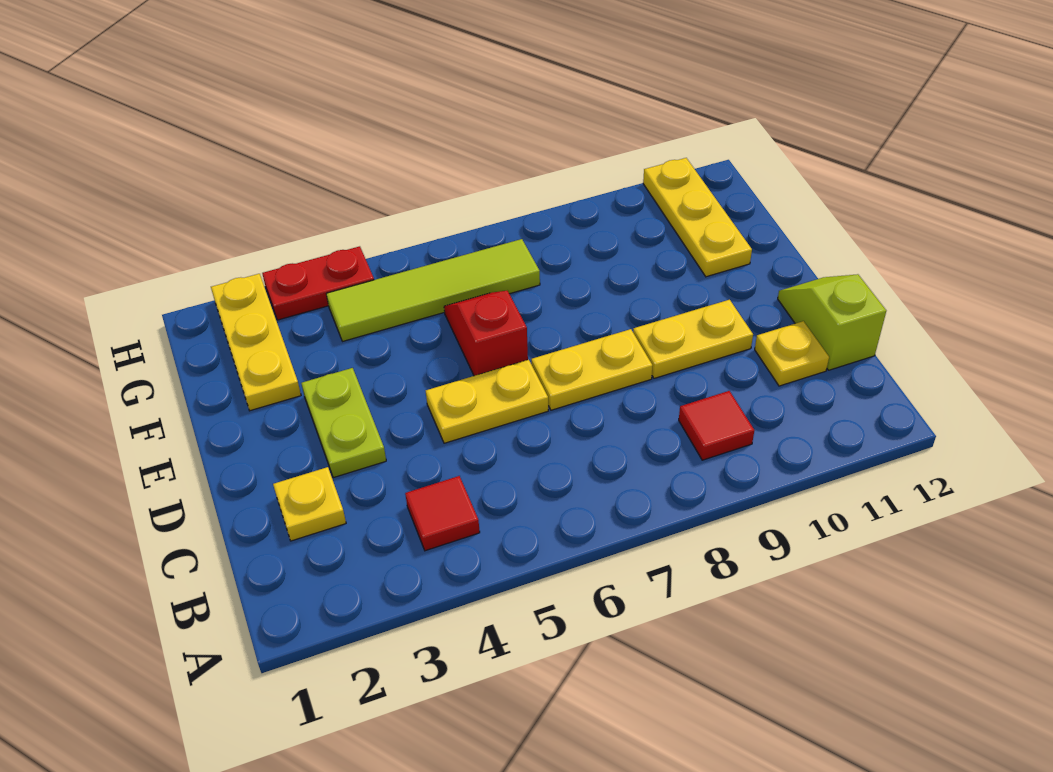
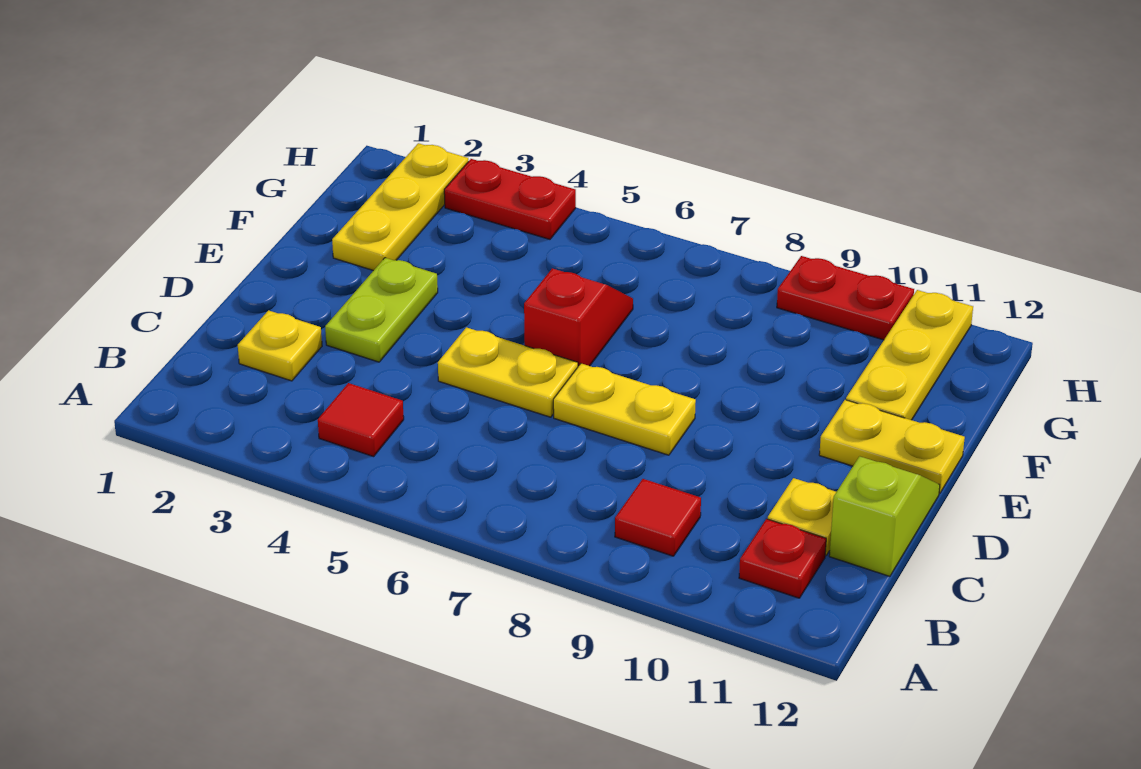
none -> red 1x1 plate [739,519,826,598]
yellow 1x2 plate [633,300,753,378] -> yellow 1x2 plate moved to [819,400,965,494]
lime 1x4 tile [326,239,540,341] -> none
none -> red 1x2 plate [777,256,914,340]

